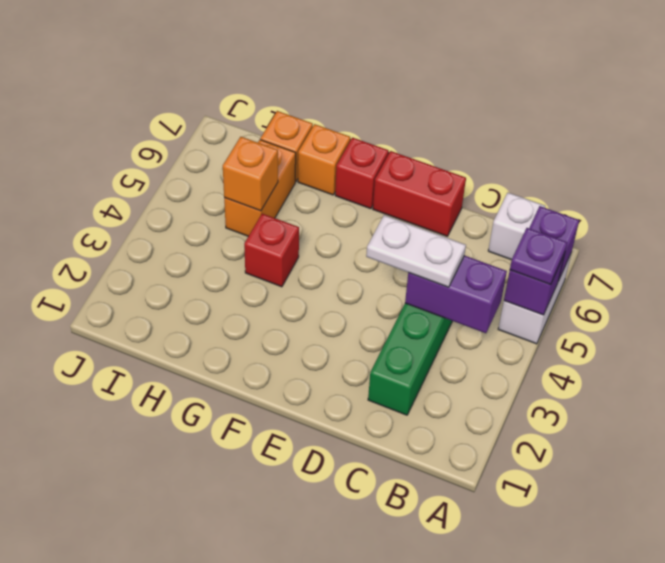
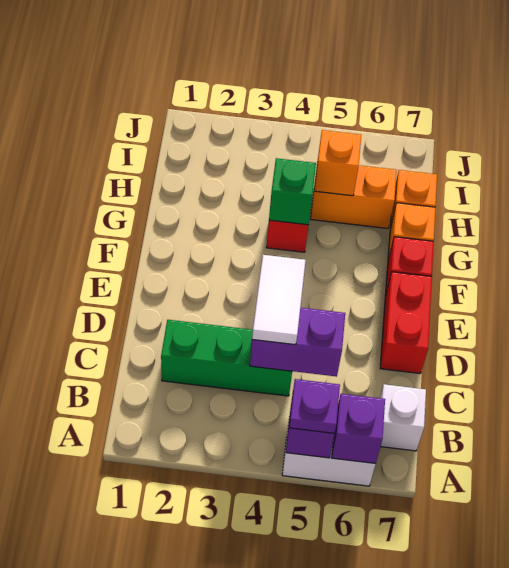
purple 1x2 brick [405,255,507,333] -> purple 1x2 brick turned to [250,308,345,377]
white 1x2 plate [366,215,466,287] -> white 1x2 tile [252,255,306,345]
none -> green 1x1 brick [269,158,316,225]

